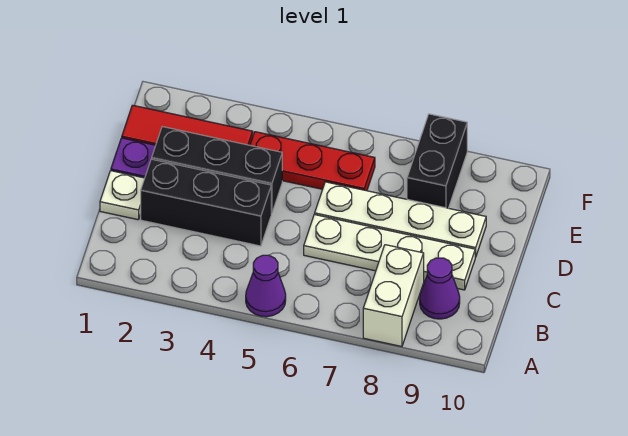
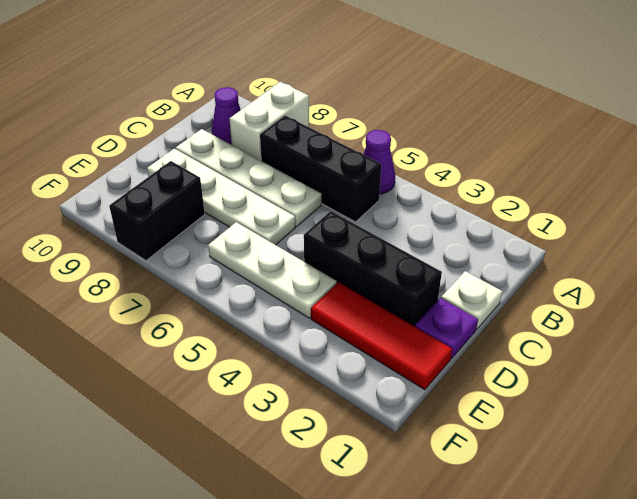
black 1x3 brick [141,159,271,246] -> black 1x3 brick moved to [260,116,381,222]
red 1x3 plate [250,132,375,191] -> white 1x3 plate [208,222,337,318]

